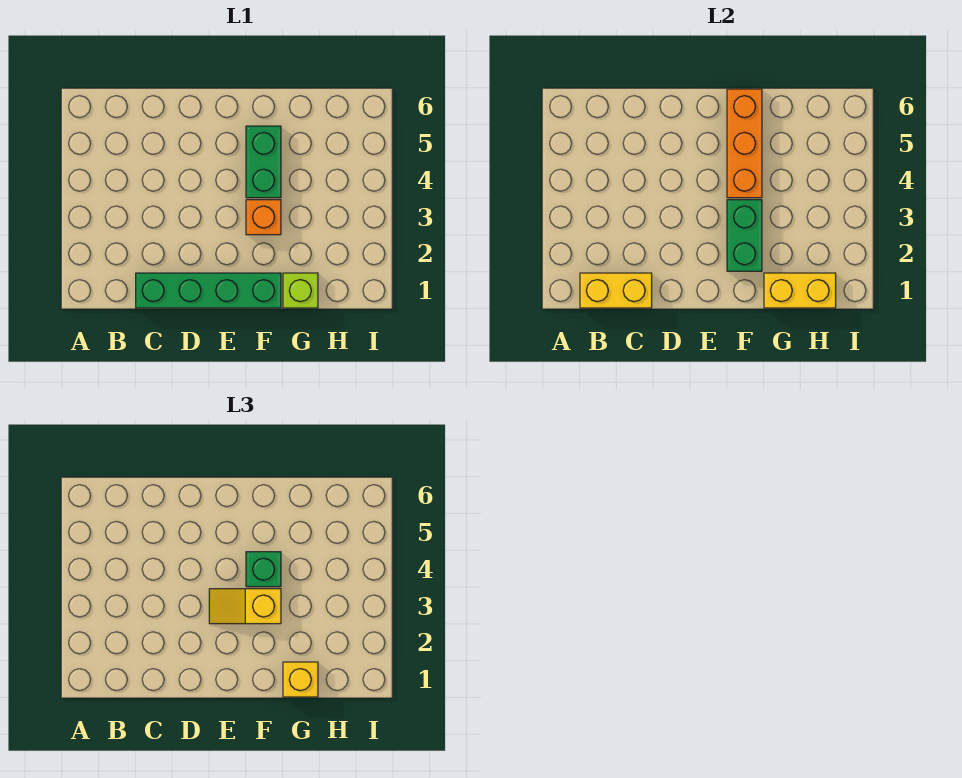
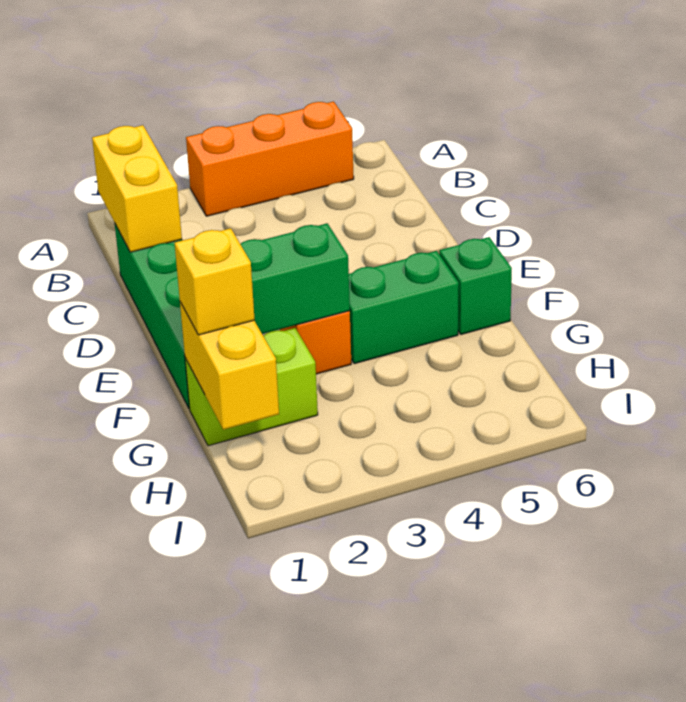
yellow 1x2 slope [209,589,281,624] -> none
orange 1x3 brick [727,89,762,198] -> orange 1x3 brick moved to [186,102,354,216]
green 1x1 brick [246,552,281,587] -> green 1x1 brick moved to [439,237,512,334]
lime 1x1 brick [283,273,318,308] -> lime 1x2 brick [185,328,318,446]

